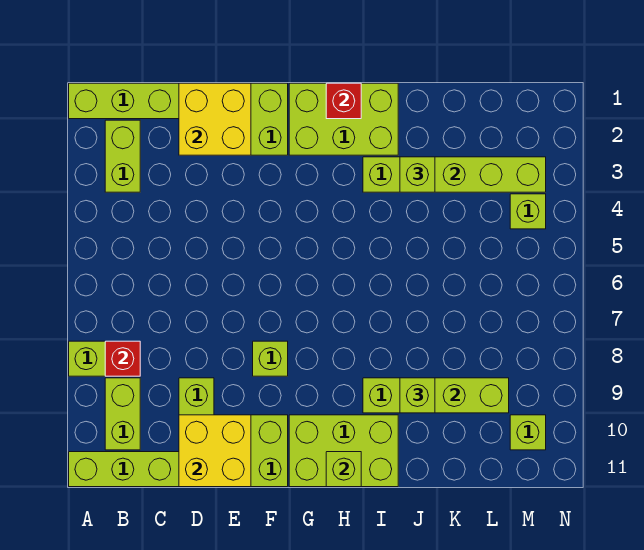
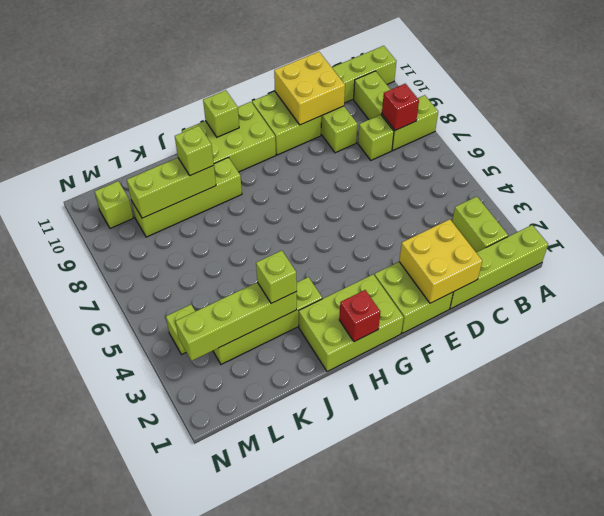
lime 1x1 brick [253,341,288,376] -> lime 1x1 brick moved to [358,115,394,160]

